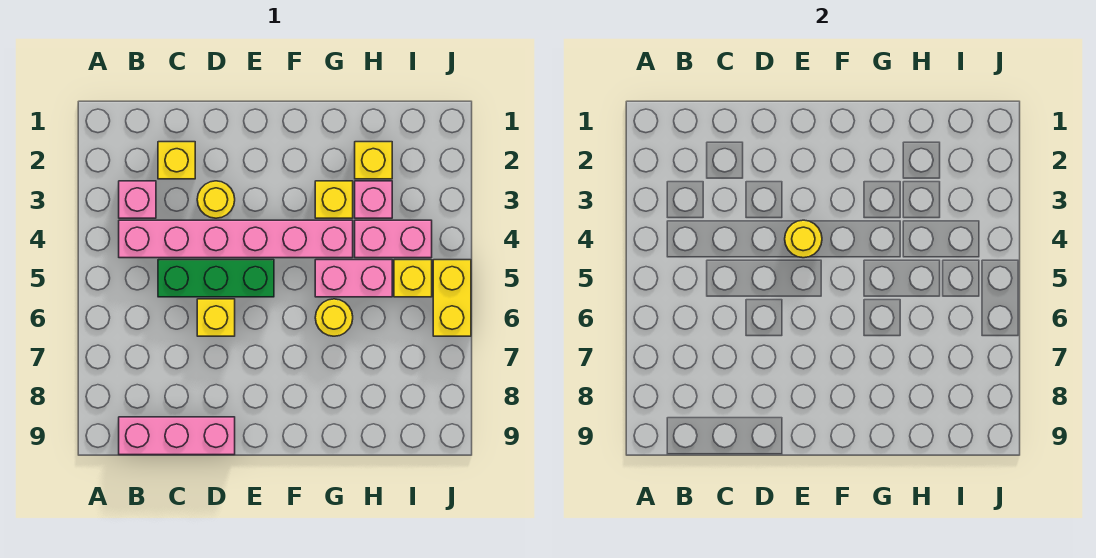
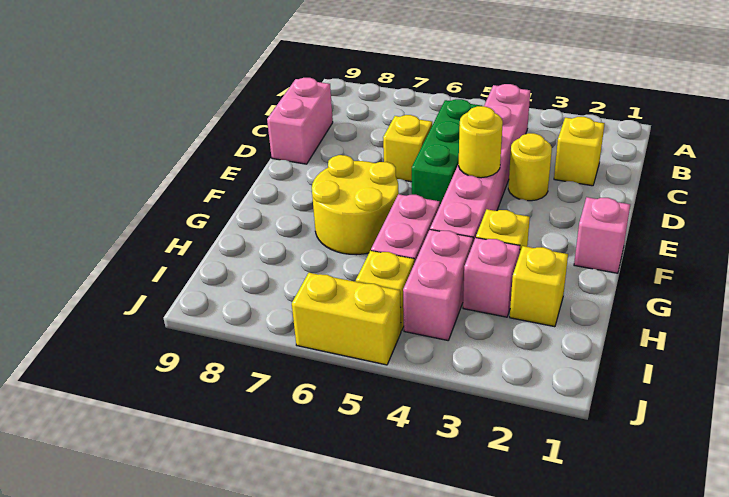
pink 1x1 brick [119,181,156,218] -> pink 1x1 brick moved to [574,197,630,273]
pink 1x3 brick [119,417,235,455] -> pink 1x2 brick [267,78,333,164]
yellow 1x1 round brick [315,299,353,336] -> yellow 2x2 round brick [312,155,399,255]

